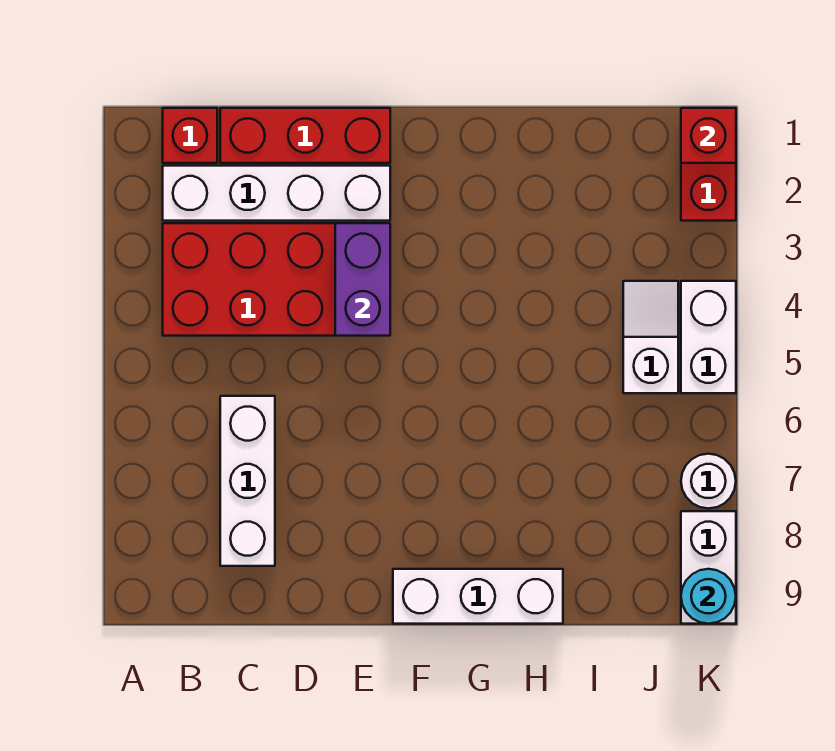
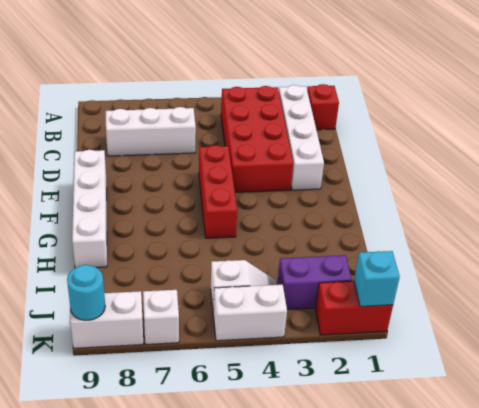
red 1x3 brick [220,108,390,163] -> red 1x3 brick moved to [199,145,237,238]
purple 1x2 brick [335,223,390,336] -> purple 1x2 brick moved to [277,255,352,309]
white 1x3 brick [393,569,563,624] -> white 1x4 brick [72,150,107,268]
red 1x1 brick [681,108,736,163] -> cyan 1x1 brick [354,251,400,307]
white 1x1 round brick [681,454,736,508] -> white 1x1 brick [143,290,179,344]

